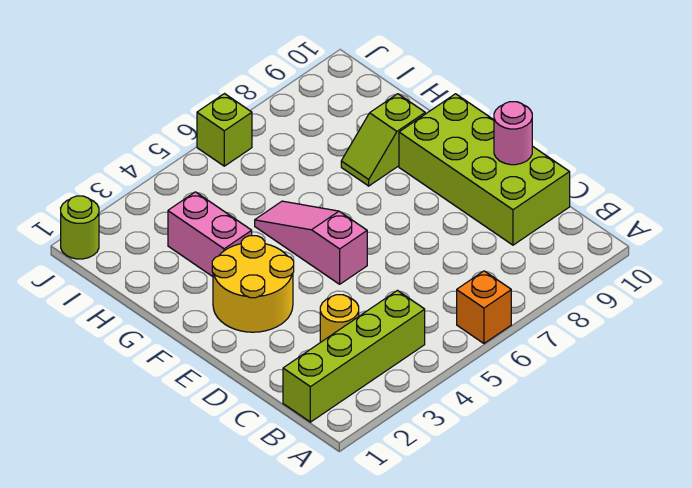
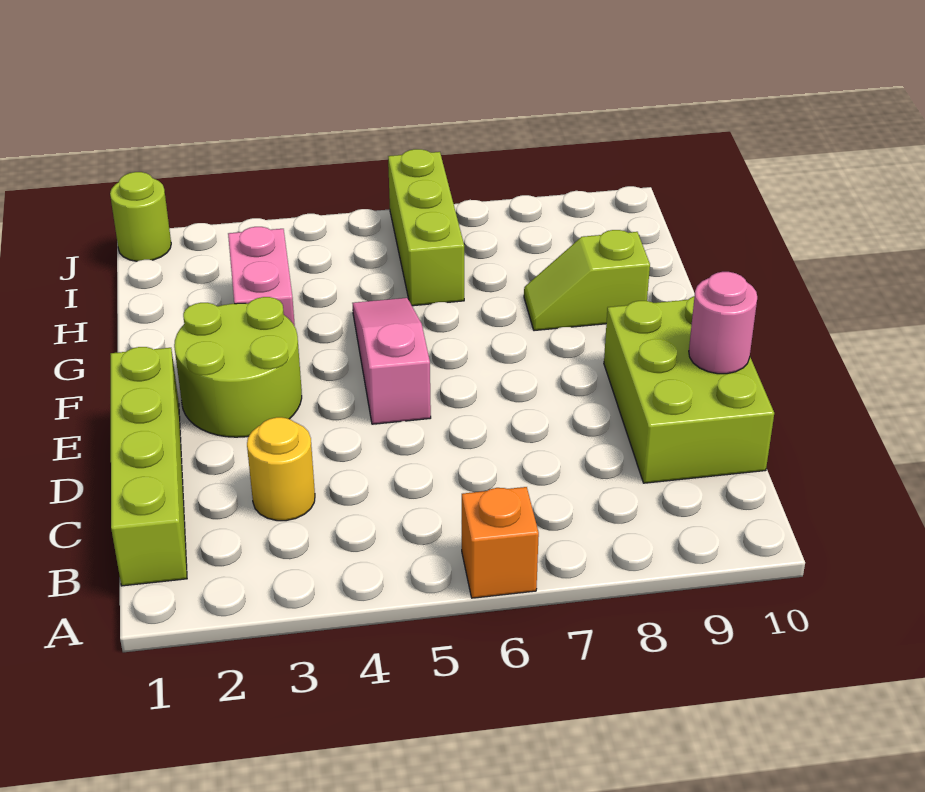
lime 1x4 brick [283,290,425,422] -> lime 1x4 brick turned to [110,347,187,586]
lime 2x4 brick [399,94,570,245] -> lime 2x3 brick [604,296,774,483]
yellow 2x2 round brick [212,236,294,332] -> lime 2x2 round brick [174,297,302,437]
lime 1x1 brick [197,94,252,166] -> lime 1x3 brick [388,149,464,306]

